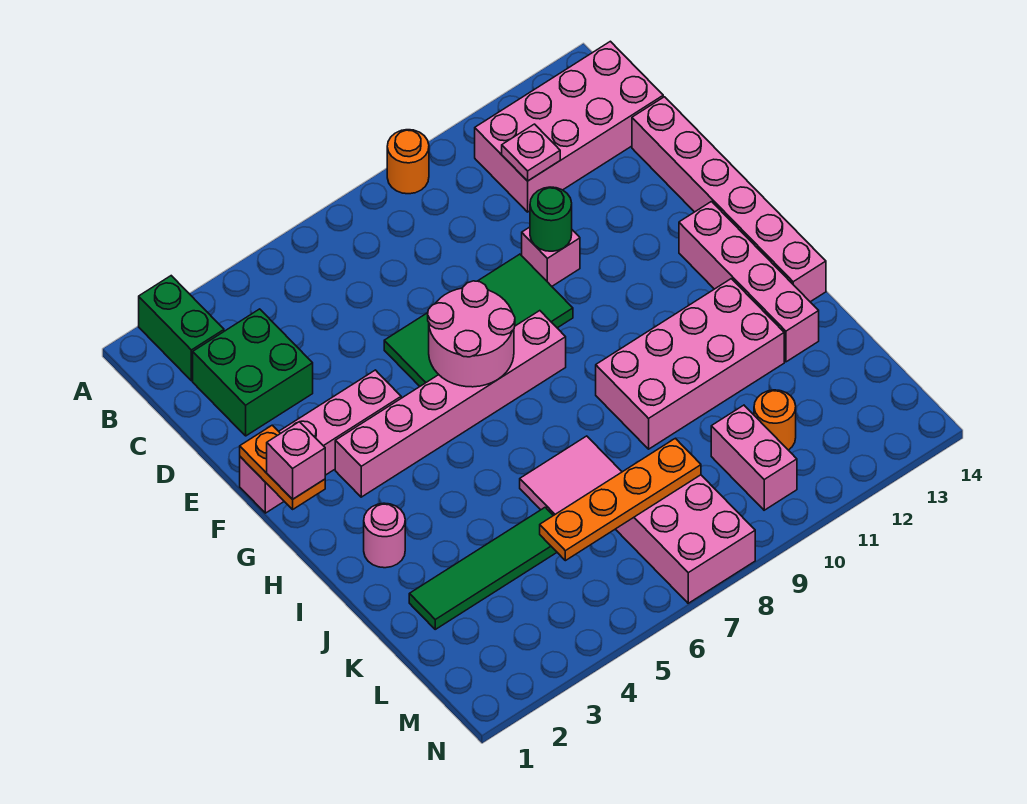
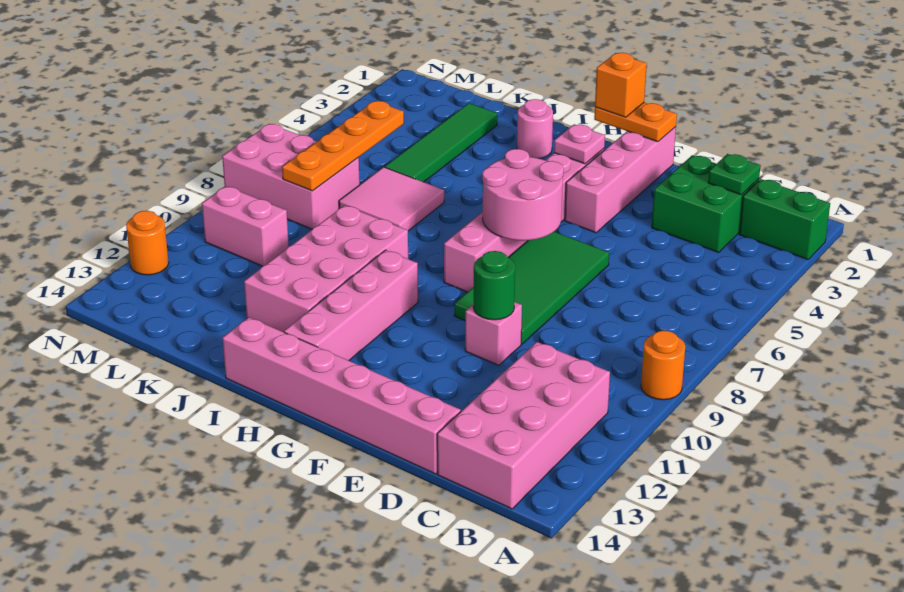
none -> green 1x1 plate [708,154,761,195]
pink 1x1 plate [502,124,560,181] -> pink 1x1 plate moved to [554,124,605,164]
pink 1x1 brick [267,422,325,499] -> orange 1x1 brick [595,53,647,117]
pink 1x4 brick [679,202,819,362] -> pink 1x4 brick turned to [284,250,418,361]
orange 1x1 round brick [754,390,796,450] -> orange 1x1 round brick moved to [126,211,169,275]

